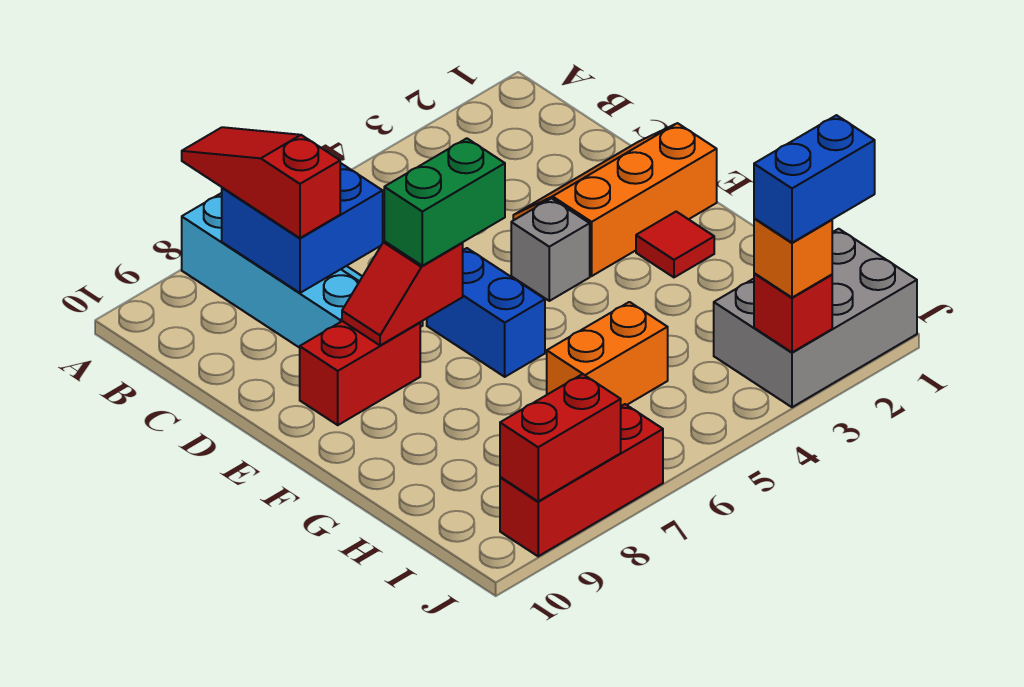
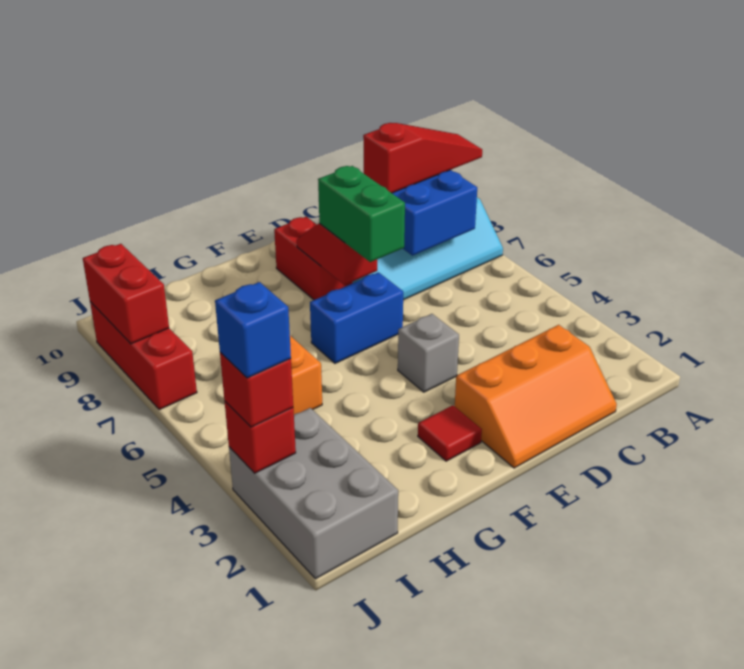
orange 2x3 slope [513,123,717,276] -> orange 2x3 slope turned to [455,325,617,468]
blue 1x2 brick [754,115,875,243] -> blue 1x1 brick [215,282,291,378]
orange 1x1 brick [754,218,832,298] -> red 1x1 brick [220,352,293,427]

